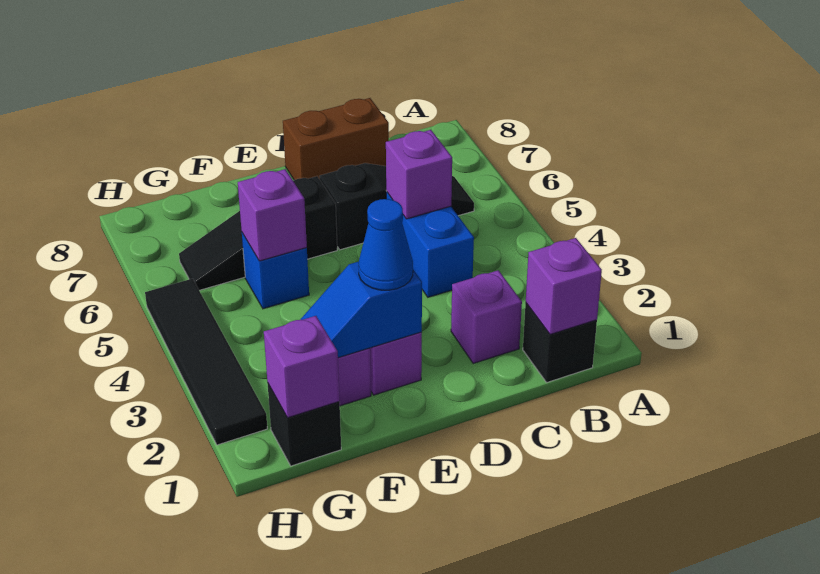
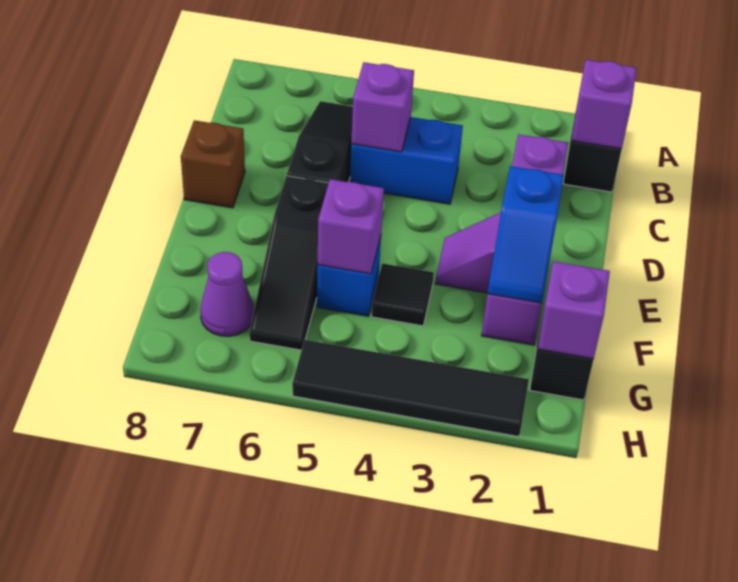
brown 1x2 brick [283,98,389,180] -> brown 1x1 brick [181,120,245,208]
blue 1x1 cone [358,199,413,290] -> none
none -> black 1x1 tile [371,263,434,326]
none -> purple 1x1 cone [200,252,254,336]

